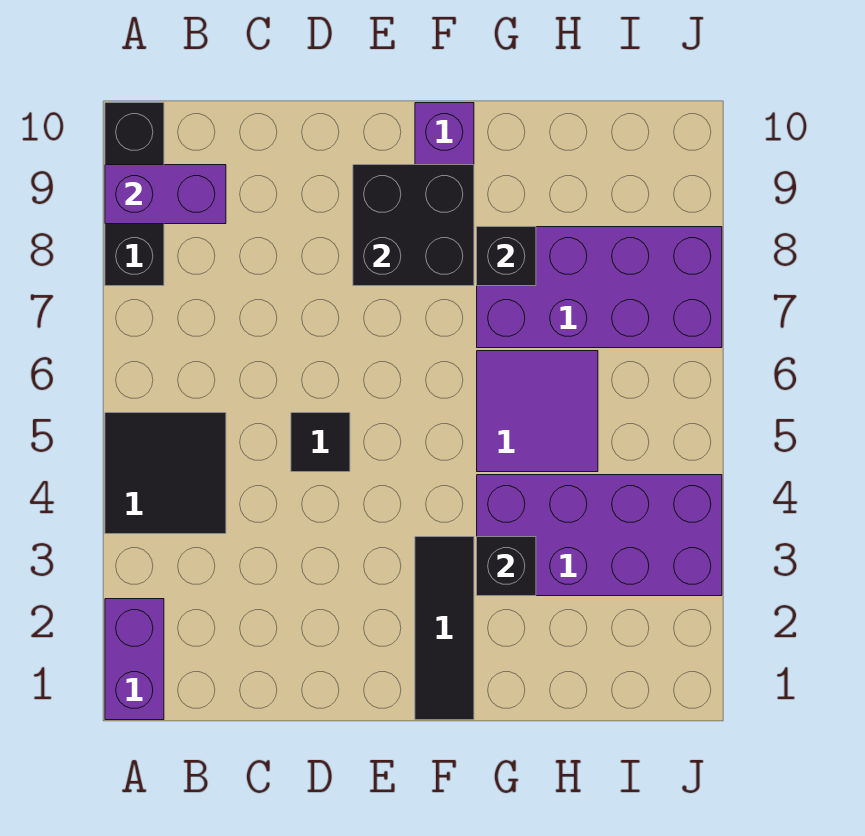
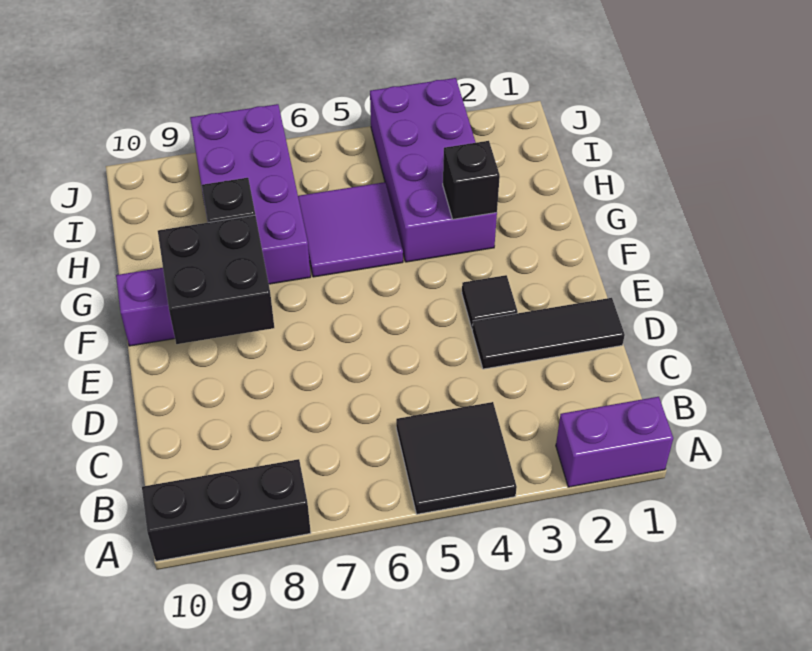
purple 1x2 brick [105,165,226,224] -> none
black 1x1 tile [291,413,350,472] -> black 1x1 tile moved to [462,275,518,329]
black 1x3 tile [415,537,474,720] -> black 1x3 tile moved to [472,298,625,369]

